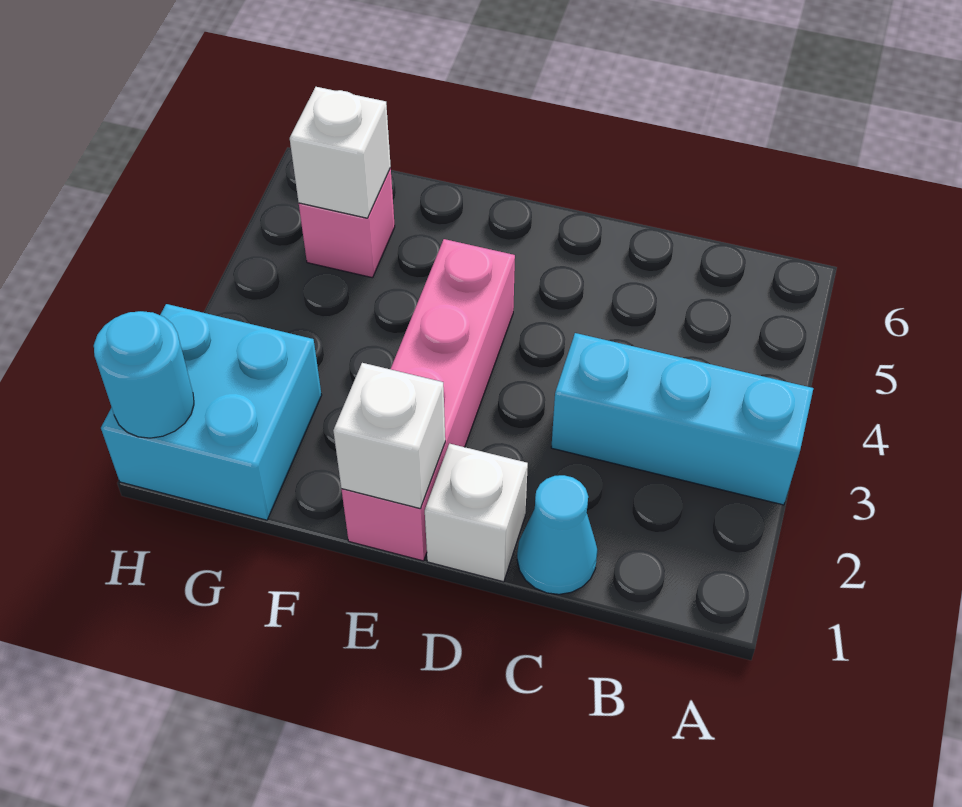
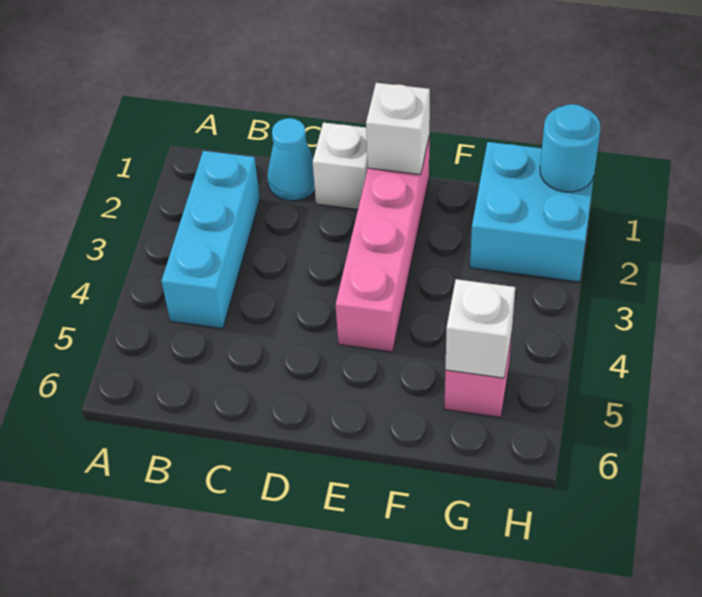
cyan 1x3 brick [551,333,813,505] -> cyan 1x3 brick turned to [161,151,260,329]

